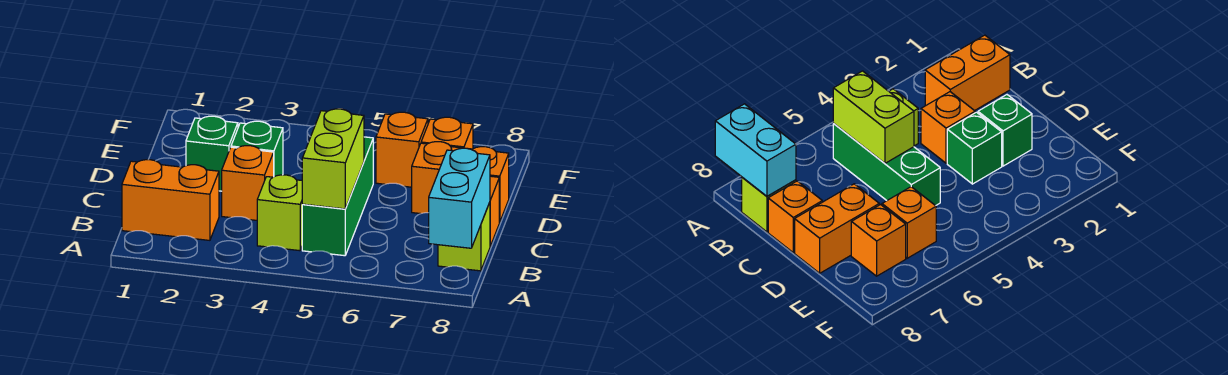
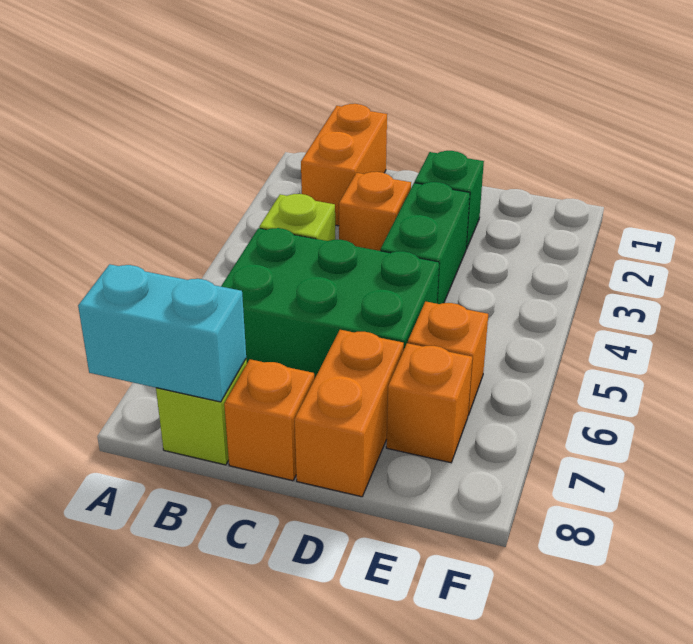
green 1x3 brick [302,137,373,256] -> green 2x3 brick [221,228,439,379]
lime 1x2 brick [302,109,364,209] -> none
green 1x1 brick [231,121,283,177] -> green 1x2 brick [380,182,470,304]

